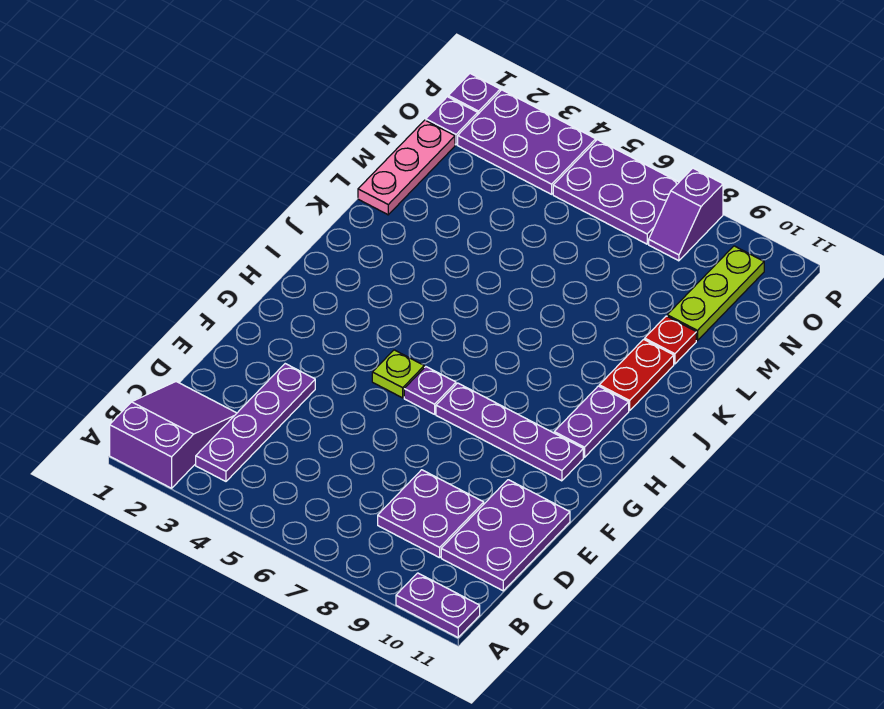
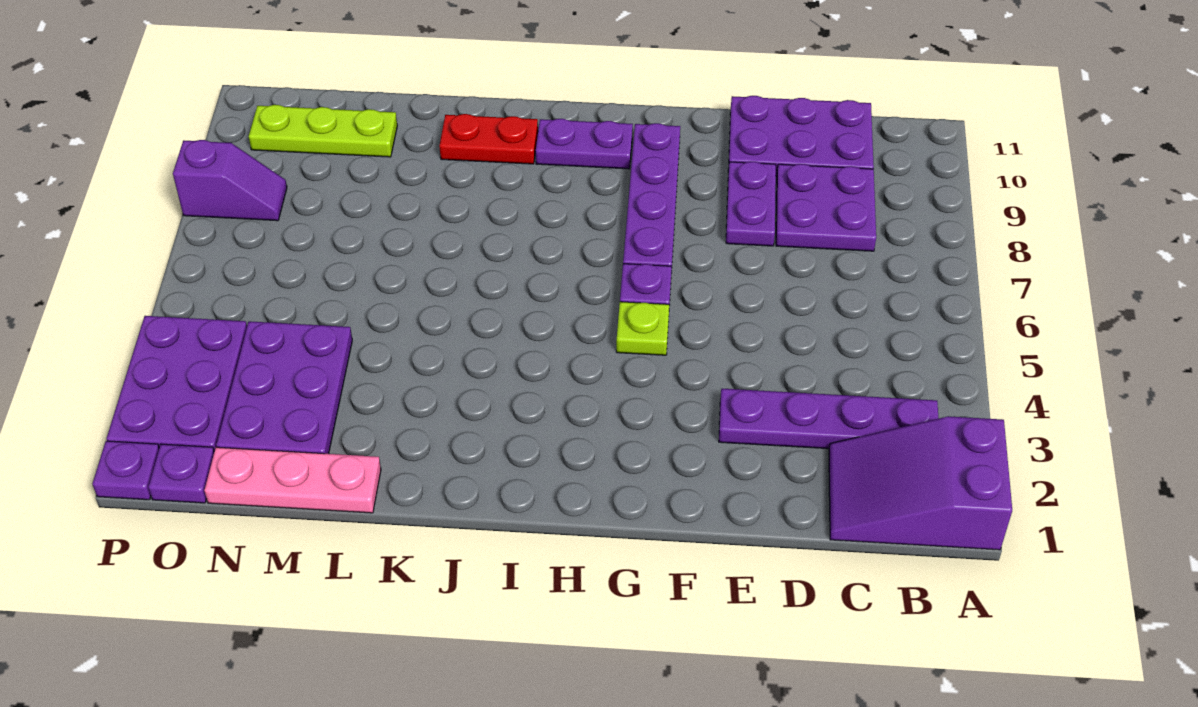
purple 1x2 plate [396,573,480,637] -> purple 1x2 plate moved to [726,161,776,246]
red 1x1 plate [645,316,696,364] -> none
purple 2x3 plate [553,140,679,244] -> purple 2x3 plate moved to [216,321,352,454]

